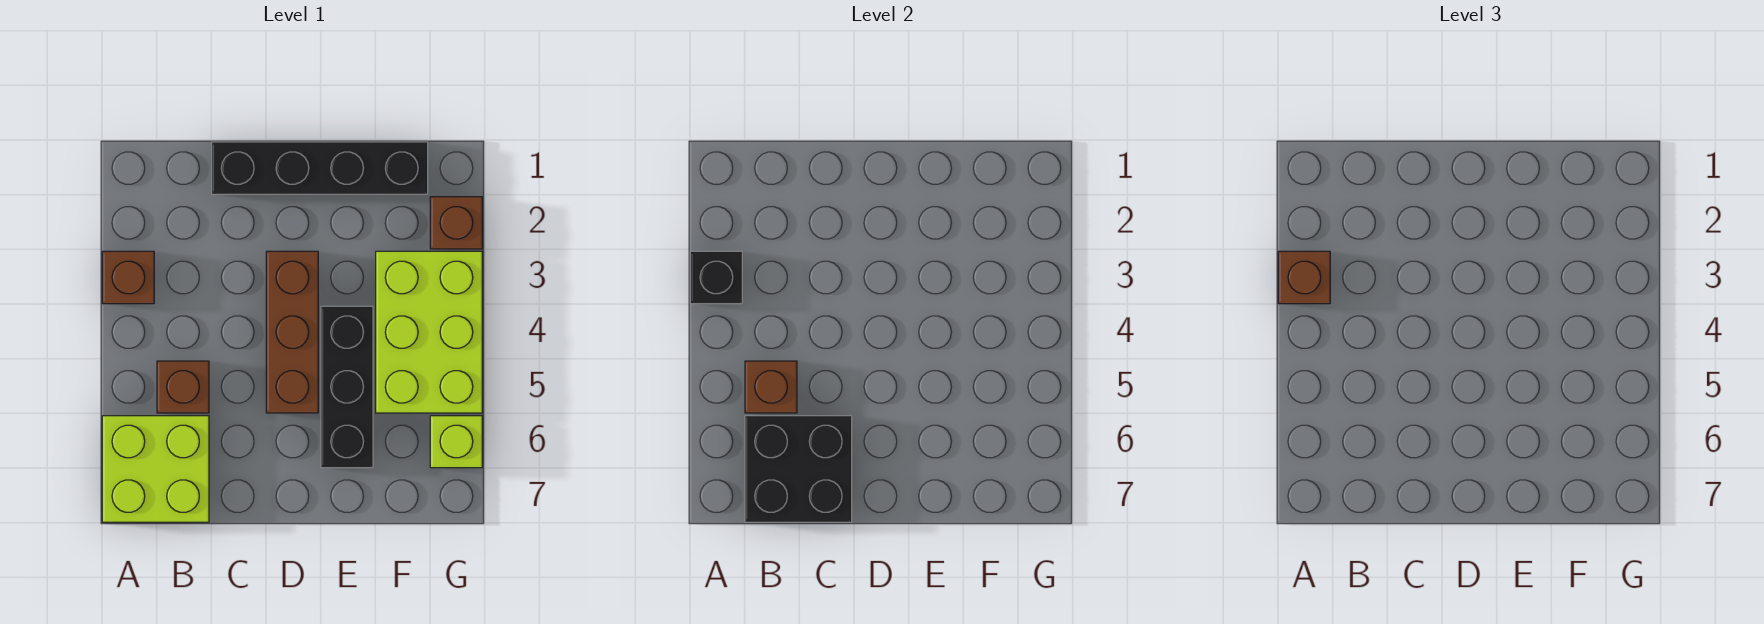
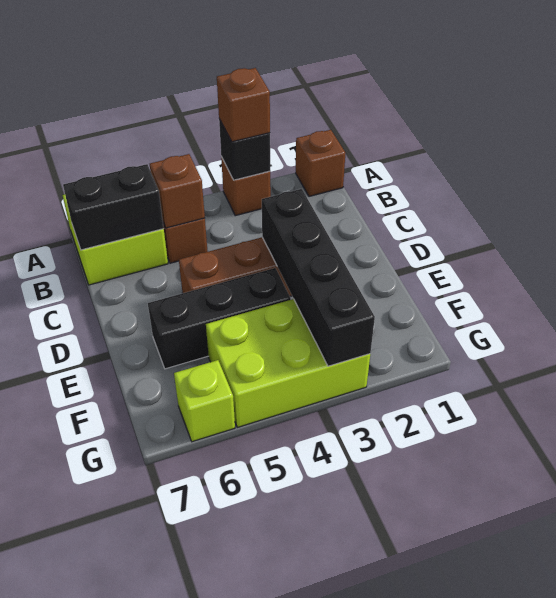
black 2x2 brick [745,416,852,522] -> black 1x2 brick [63,164,164,250]
black 1x4 brick [212,142,428,194] -> black 1x4 brick moved to [262,189,375,366]
brown 1x1 brick [430,197,482,249] -> brown 1x1 brick moved to [296,130,345,196]

